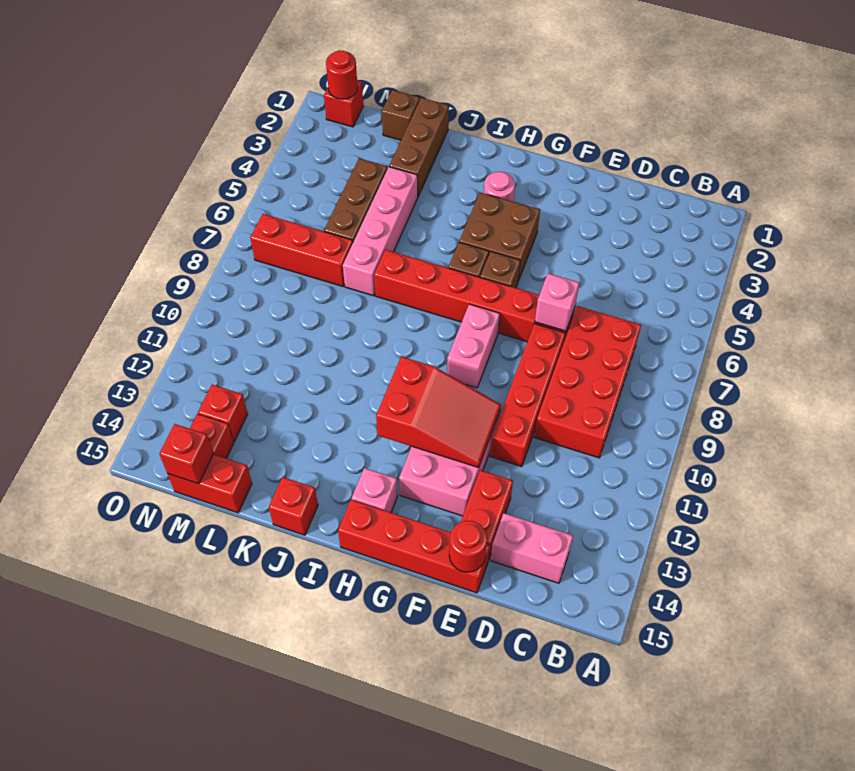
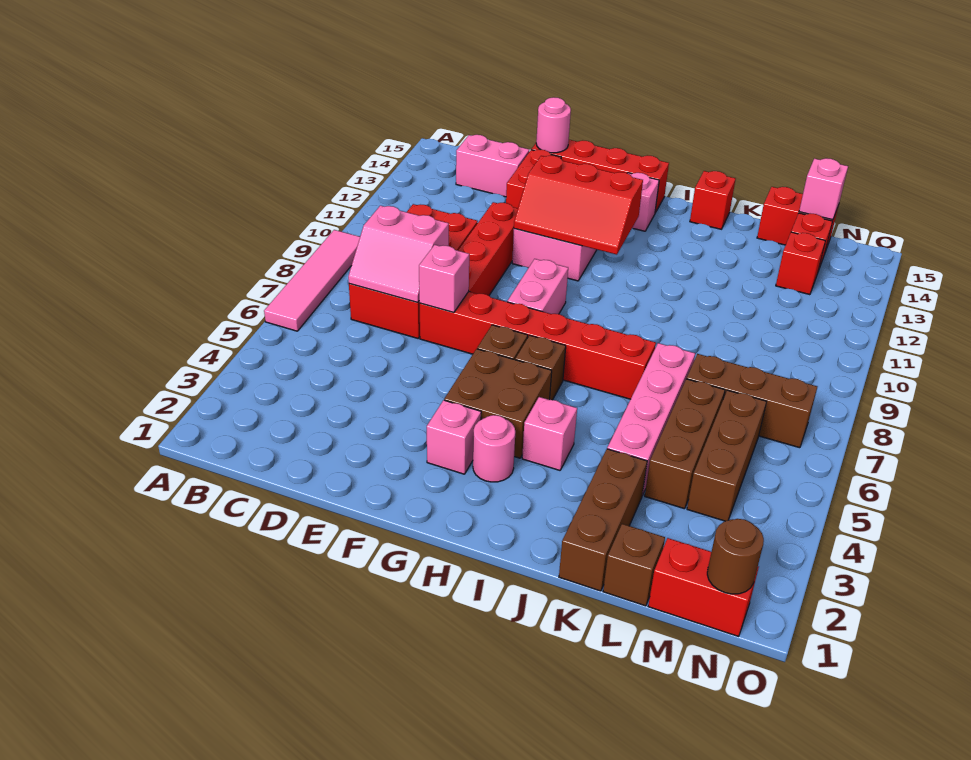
none -> pink 1x4 tile [264,230,360,331]
none -> pink 2x2 slope [348,206,449,302]
red 1x1 round brick [449,521,487,572] -> pink 1x1 round brick [536,97,571,153]
red 2x3 slope [376,357,501,468] -> red 2x3 slope turned to [514,156,643,255]
none -> pink 1x1 brick [427,400,481,474]
none -> pink 1x1 brick [522,397,577,470]
red 1x3 brick [250,214,353,286] -> brown 1x3 brick [687,354,817,448]
none -> brown 1x3 brick [687,390,767,521]
red 1x1 brick [159,424,213,484] -> pink 1x1 brick [799,158,848,220]
red 1x1 brick [324,80,363,127] -> red 1x2 brick [648,538,759,636]
red 1x1 round brick [326,50,358,99] -> brown 1x1 round brick [707,519,764,594]

